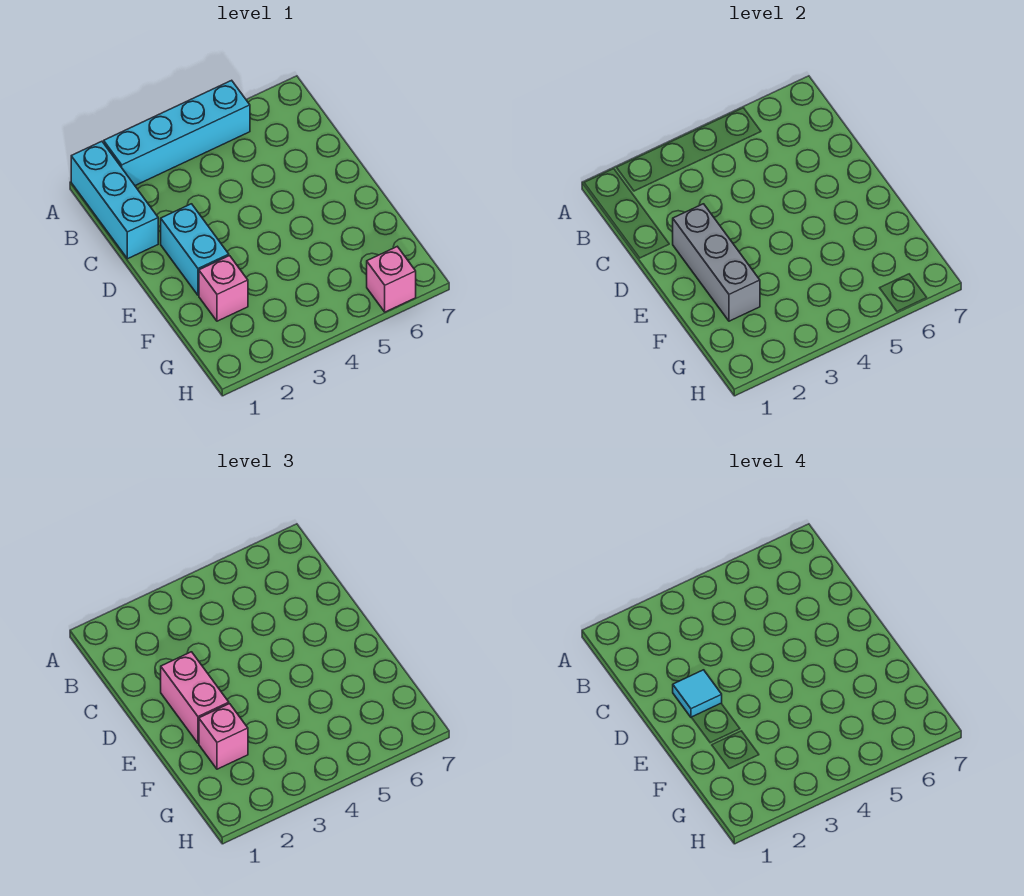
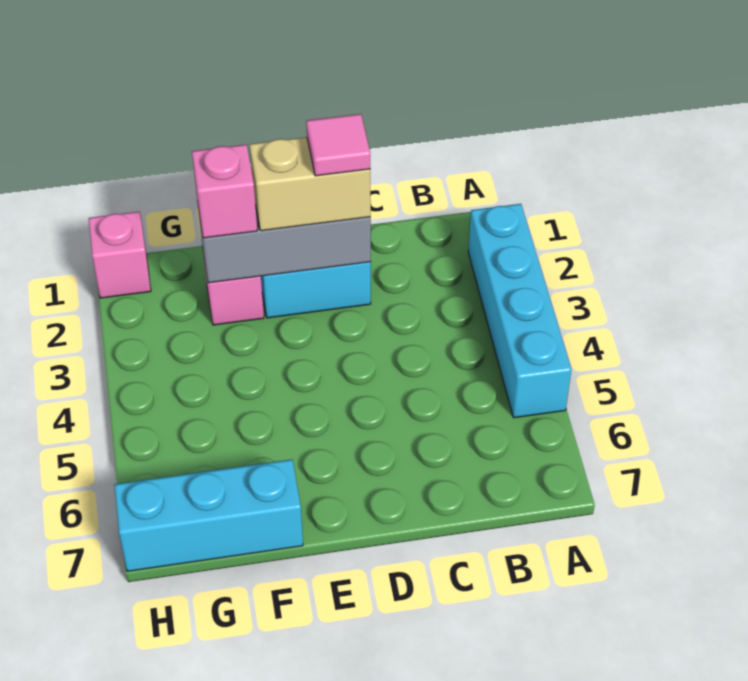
cyan 1x3 brick [71,141,158,259] -> cyan 1x3 brick moved to [114,459,303,571]
pink 1x2 brick [161,652,229,743] -> tan 1x2 brick [250,137,371,231]
cyan 1x1 tile [673,670,722,717] -> pink 1x1 tile [306,114,370,176]
pink 1x1 brick [367,247,416,312] -> pink 1x1 brick moved to [89,212,151,298]

